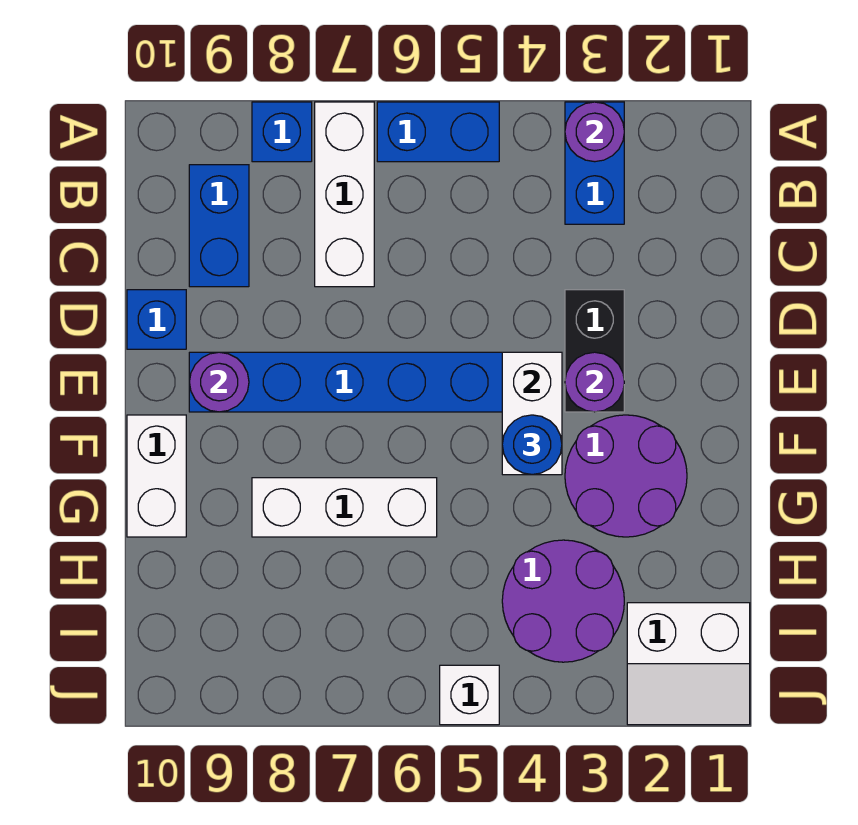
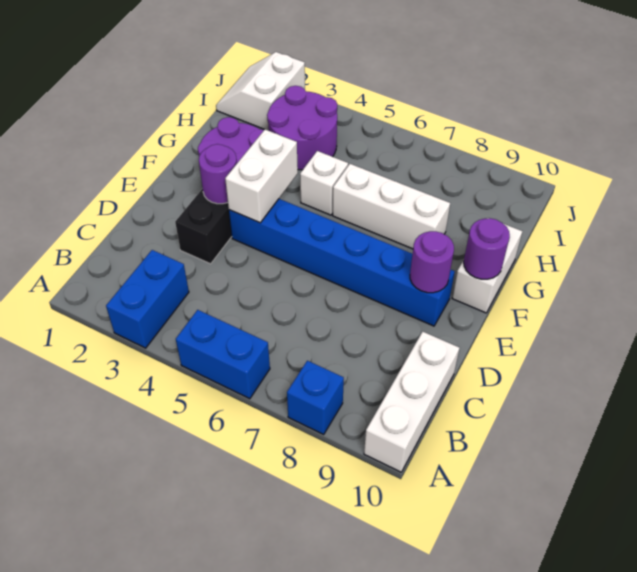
purple 1x1 round brick [565,102,624,162] -> purple 1x1 round brick moved to [464,218,510,279]
white 1x3 brick [315,102,374,287] -> white 1x3 brick moved to [364,332,459,472]
blue 1x2 brick [189,165,249,287] -> none
blue 1x1 brick [127,290,186,349] -> none
blue 1x1 round brick [502,415,562,475] -> none
white 2x2 slope [627,603,750,725] -> white 2x2 slope turned to [216,52,305,131]
white 1x1 brick [440,665,499,725] -> white 1x1 brick moved to [300,151,348,215]

